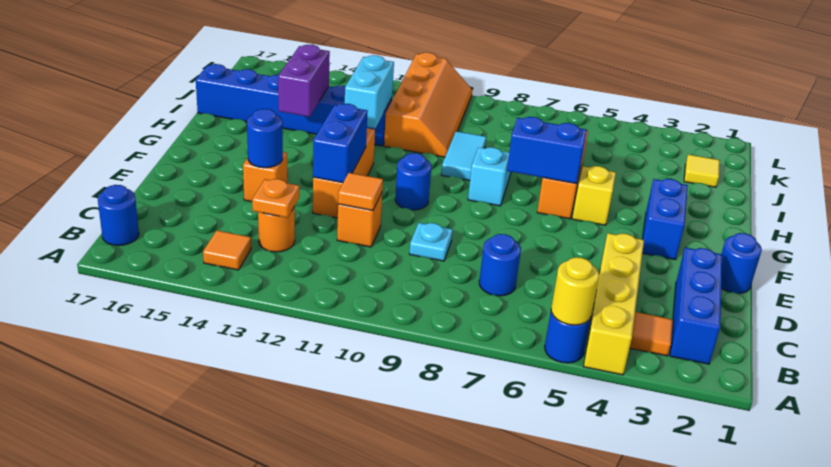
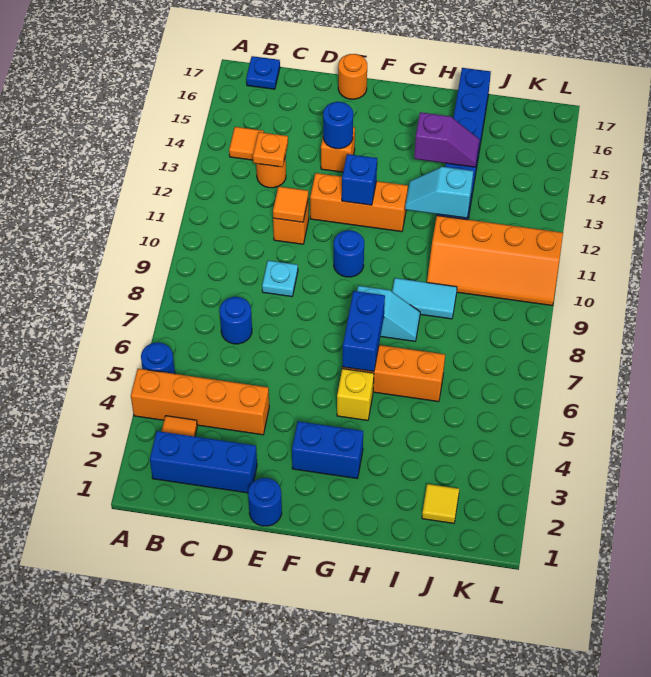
yellow 1x4 brick [583,233,644,375] -> orange 1x4 brick [131,369,269,435]
yellow 1x1 round brick [551,257,599,325] -> none
blue 1x1 round brick [98,185,139,246] -> blue 1x1 plate [246,56,280,89]
blue 1x2 brick [313,104,368,183] -> blue 1x1 brick [342,154,377,205]
none -> orange 1x1 round brick [338,54,367,99]
cyan 1x2 brick [345,55,394,128] -> cyan 1x2 slope [405,167,473,218]
purple 1x2 brick [278,45,330,117] -> purple 1x2 slope [414,112,480,167]

